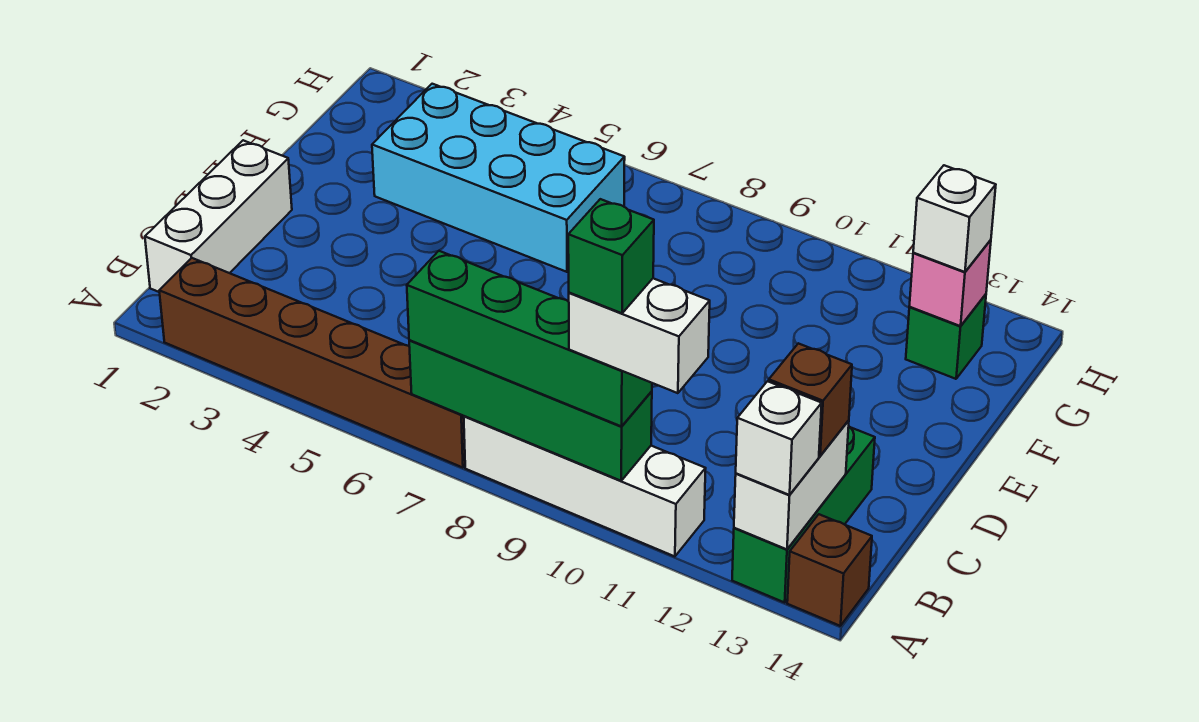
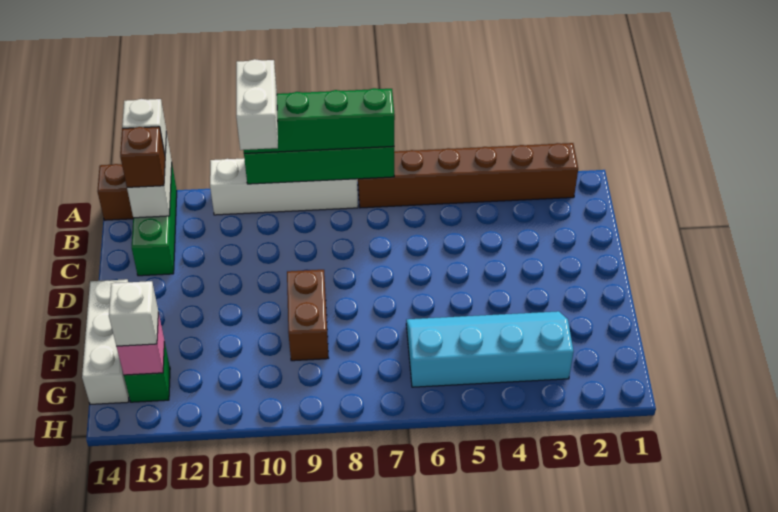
white 1x2 brick [569,278,710,393] -> white 1x2 brick turned to [236,59,278,150]
green 1x1 brick [568,199,654,313] -> none
white 1x3 brick [145,140,292,292] -> white 1x3 brick moved to [82,279,129,404]
none -> brown 1x2 brick [287,270,328,361]
cyan 2x4 brick [372,84,625,272] -> cyan 2x4 slope [406,311,574,387]

